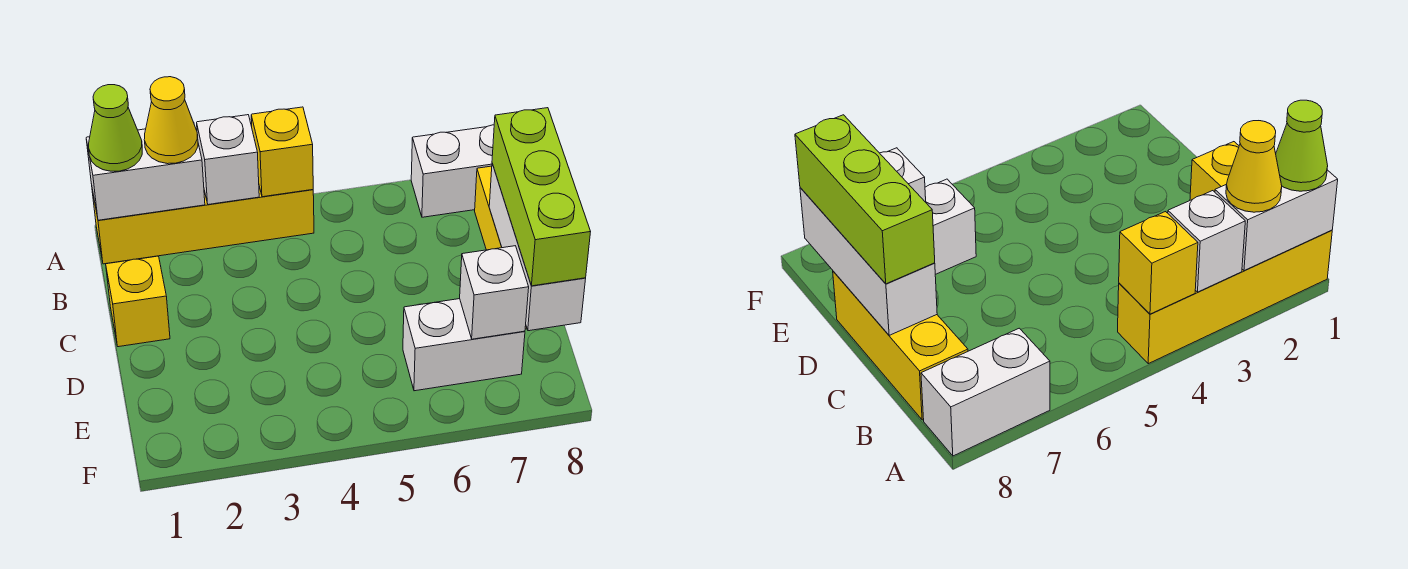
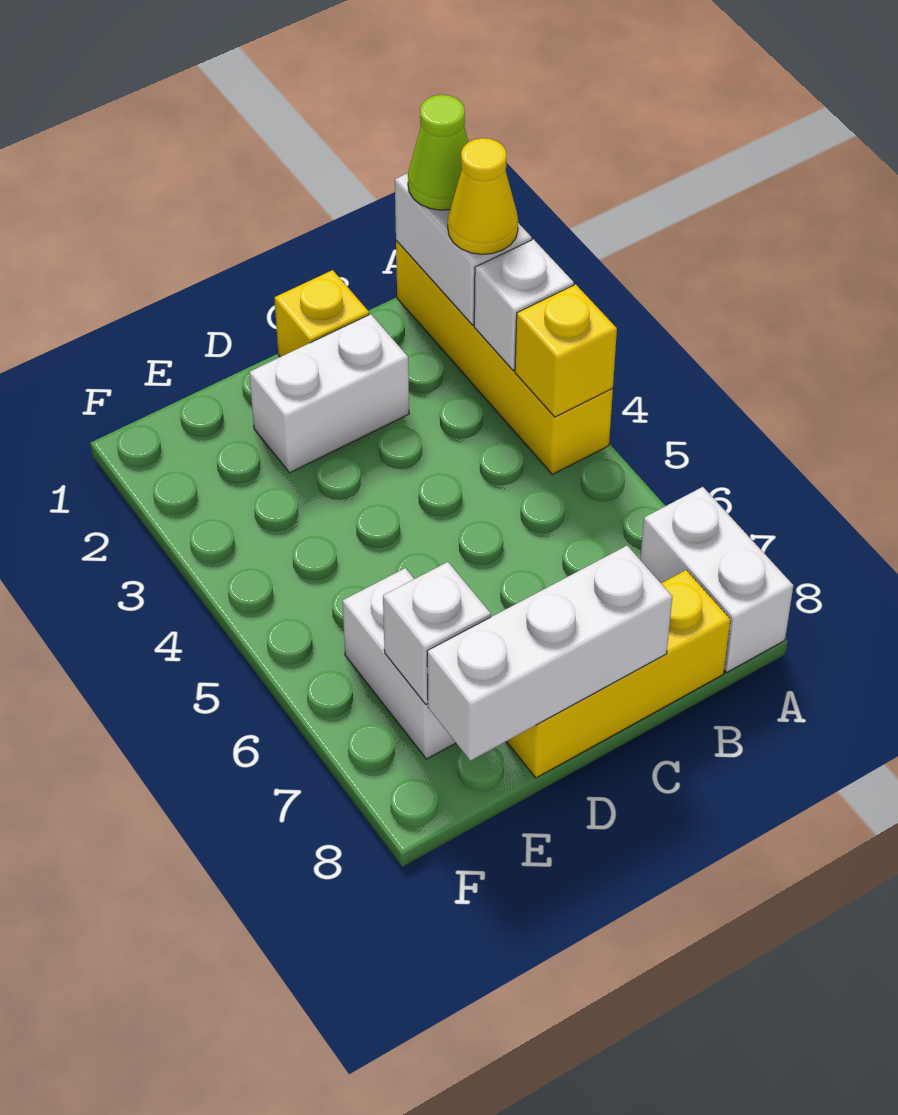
none -> white 1x2 brick [249,314,409,473]
lime 1x3 brick [492,108,590,286] -> none

